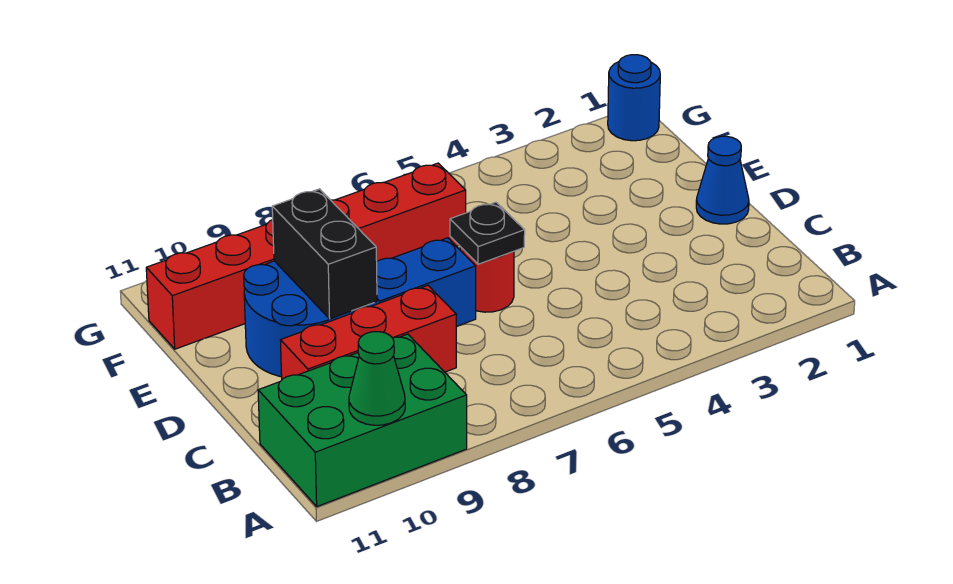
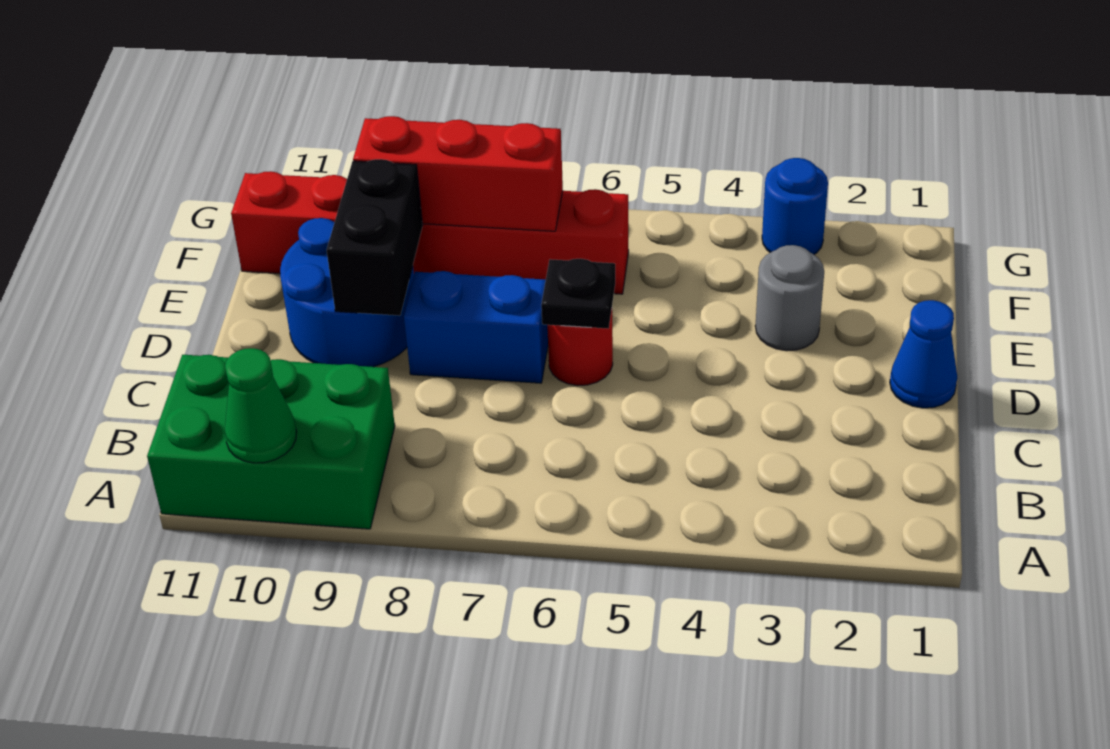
red 1x3 brick [280,286,456,379] -> red 1x3 brick moved to [353,116,563,231]
none -> grey 1x1 round brick [755,245,824,351]
blue 1x1 round brick [608,55,660,141] -> blue 1x1 round brick moved to [762,158,828,254]

